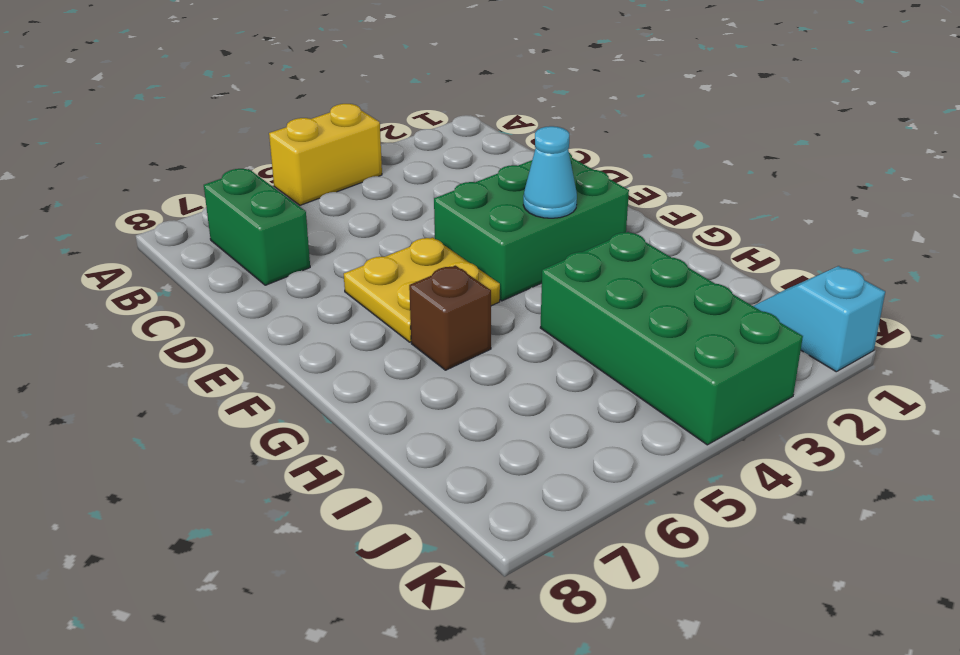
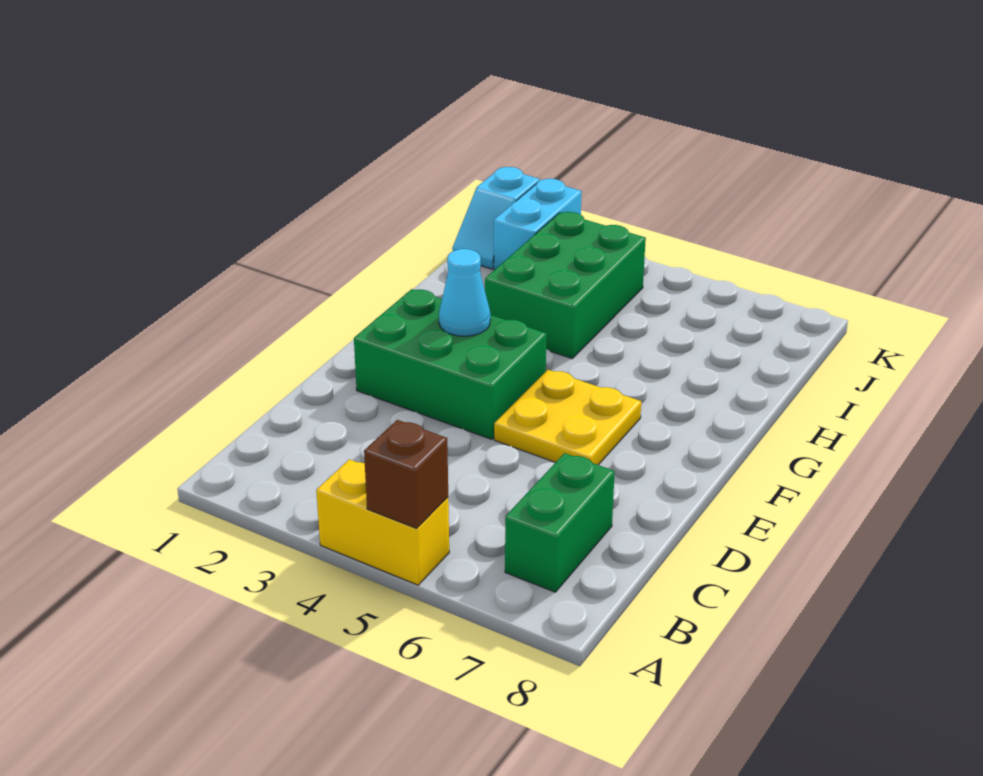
brown 1x1 brick [409,266,491,370] -> brown 1x1 brick moved to [364,420,448,528]
green 2x4 brick [540,232,803,445] -> green 2x3 brick [485,212,646,358]
none -> cyan 1x2 brick [494,179,582,270]

